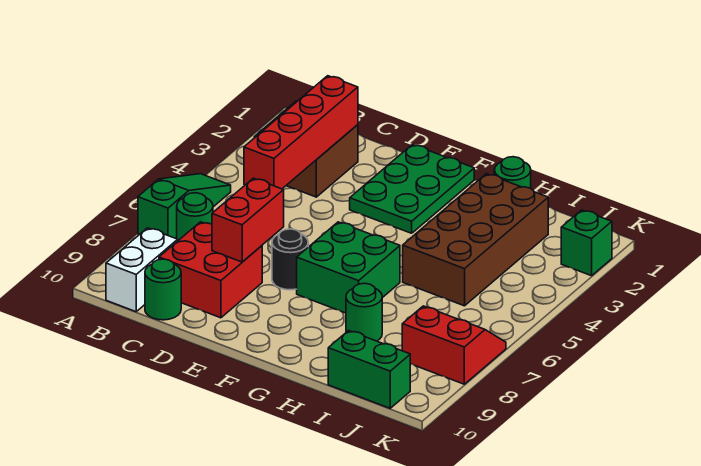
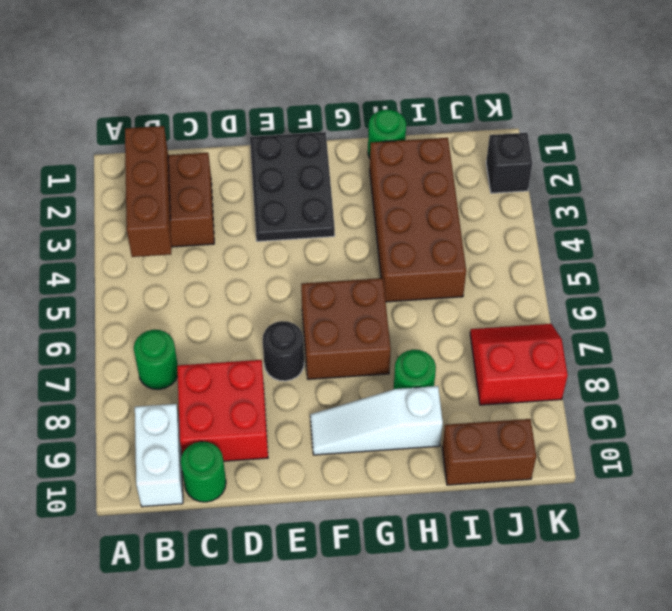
green 1x3 slope [138,174,231,238] -> none
none -> brown 1x3 brick [125,126,171,257]
red 1x4 brick [244,76,358,189] -> none
red 1x2 brick [212,178,284,262] -> none
green 2x3 plate [350,145,474,233] -> black 2x3 plate [250,132,335,241]
green 2x2 brick [297,222,400,313] -> brown 2x2 brick [301,278,391,379]
none -> white 1x3 slope [310,386,443,455]
green 1x2 brick [328,331,410,408] -> brown 1x2 brick [442,419,536,485]
green 1x1 brick [561,210,612,276] -> black 1x1 brick [486,133,532,193]

